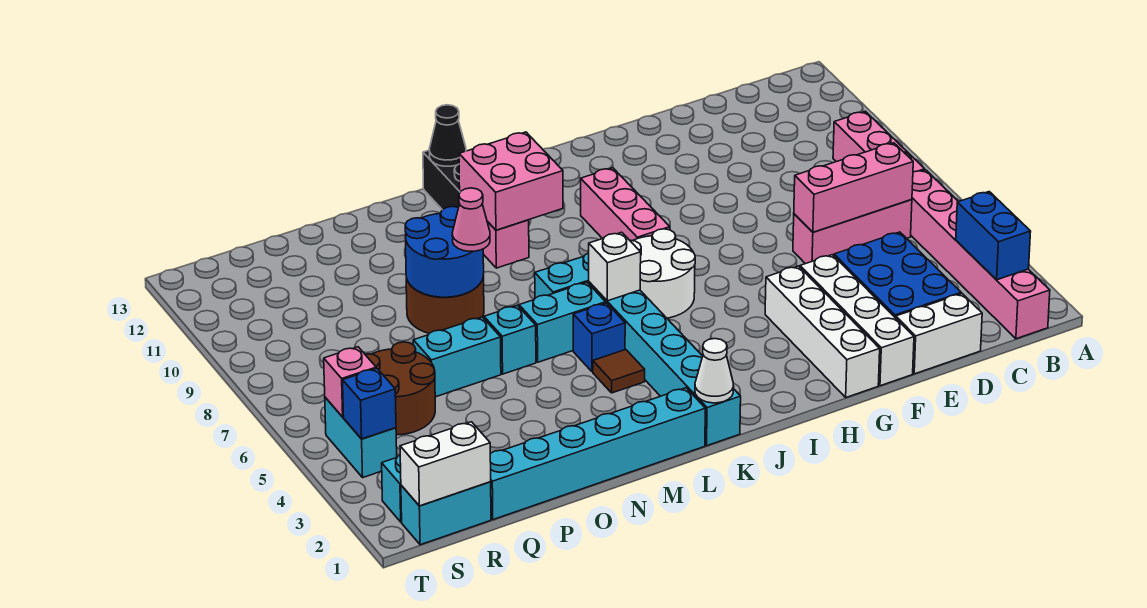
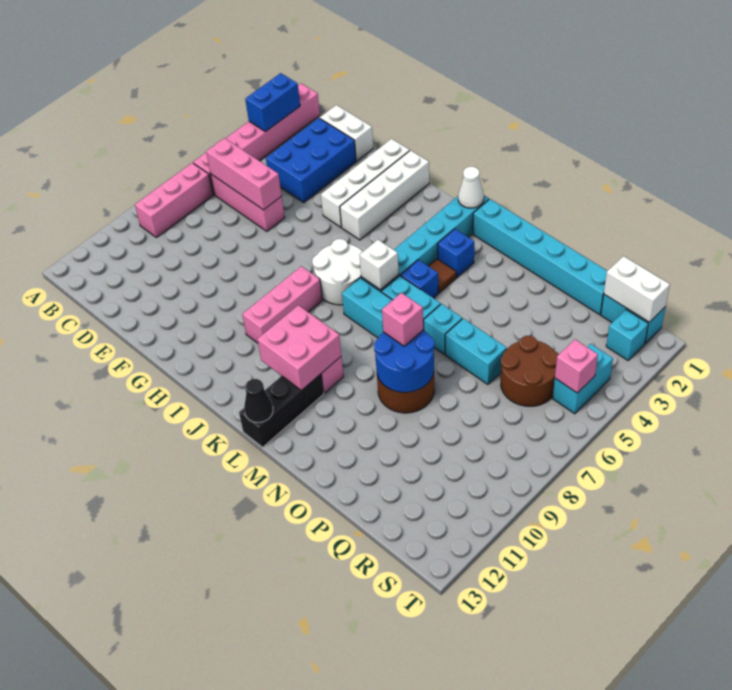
white 1x4 brick [800,255,914,386] -> white 1x4 brick moved to [340,150,429,240]
pink 1x1 cone [452,188,490,251] -> pink 1x1 brick [382,293,423,346]
blue 1x1 brick [343,368,396,439] -> blue 1x1 brick moved to [438,229,474,277]

